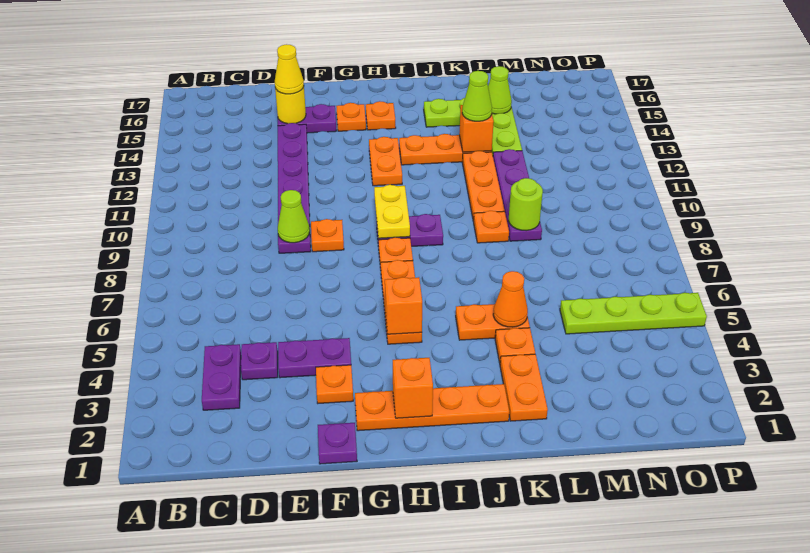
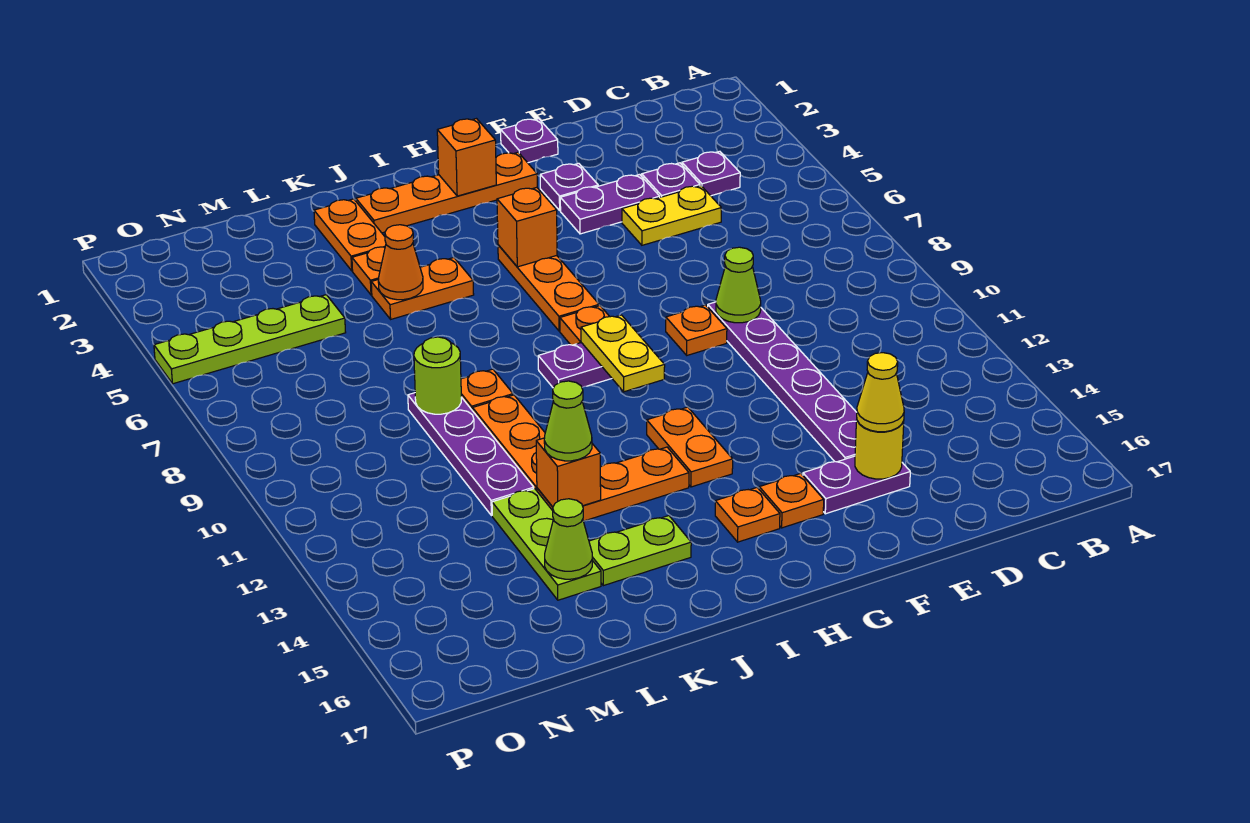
purple 1x2 plate [202,344,241,410] -> purple 1x1 plate [682,151,740,196]
none -> yellow 1x2 plate [622,186,721,245]
orange 1x1 plate [316,365,353,403] -> purple 1x1 plate [540,163,598,210]

